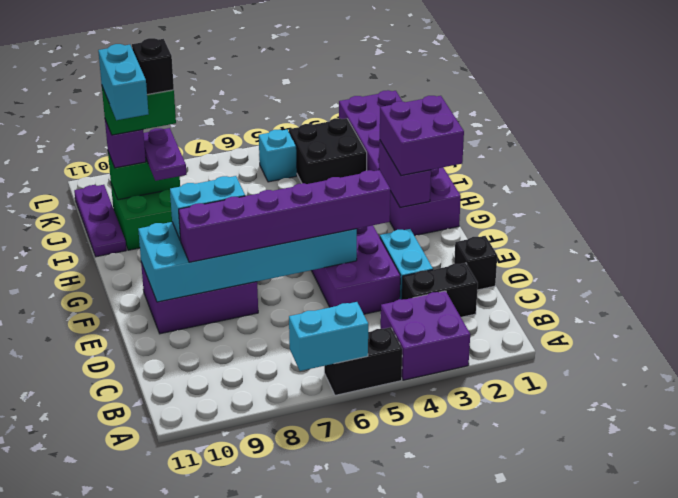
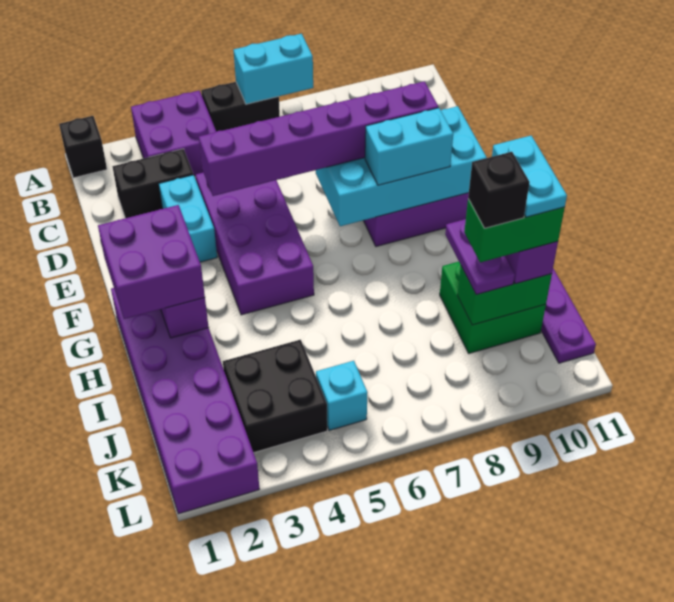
black 1x1 brick [454,236,497,290] -> black 1x1 brick moved to [59,116,107,178]
cyan 2x6 brick [138,222,357,302] -> cyan 2x4 brick [316,106,487,226]
cyan 1x2 brick [98,44,149,120] -> cyan 1x2 plate [492,136,567,217]

